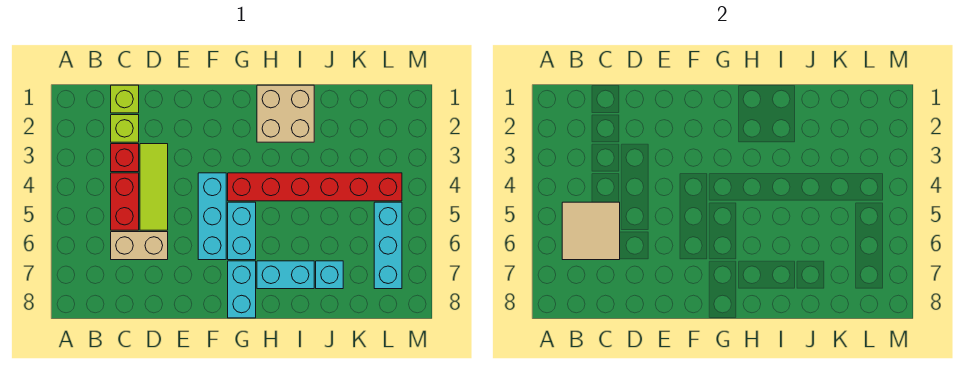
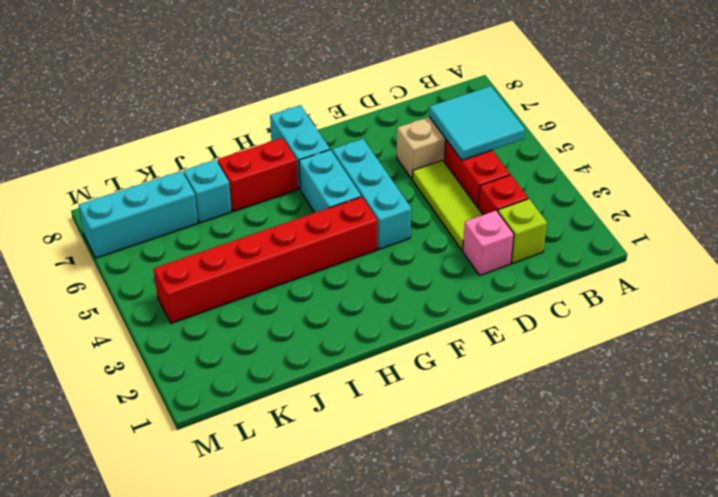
tan 2x2 tile [562,202,620,260] -> cyan 2x2 tile [429,86,525,160]
lime 1x1 brick [111,85,139,113] -> none
none -> pink 1x1 brick [463,210,514,275]
tan 2x2 brick [257,85,314,142] -> none
cyan 1x2 brick [257,261,314,289] -> red 1x2 brick [218,138,298,212]
cyan 1x3 brick [374,202,402,289] -> cyan 1x3 brick turned to [79,171,198,258]

